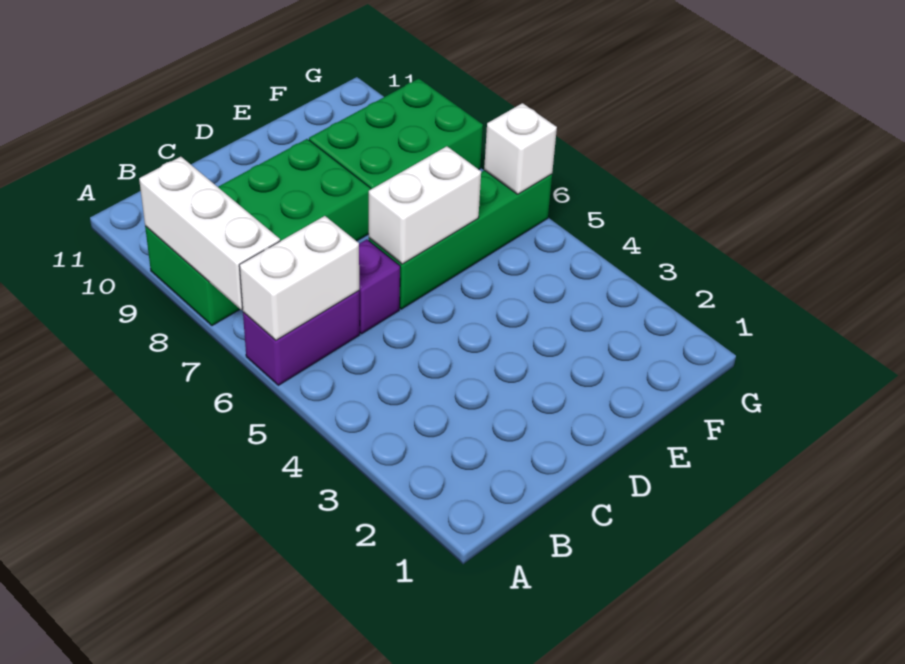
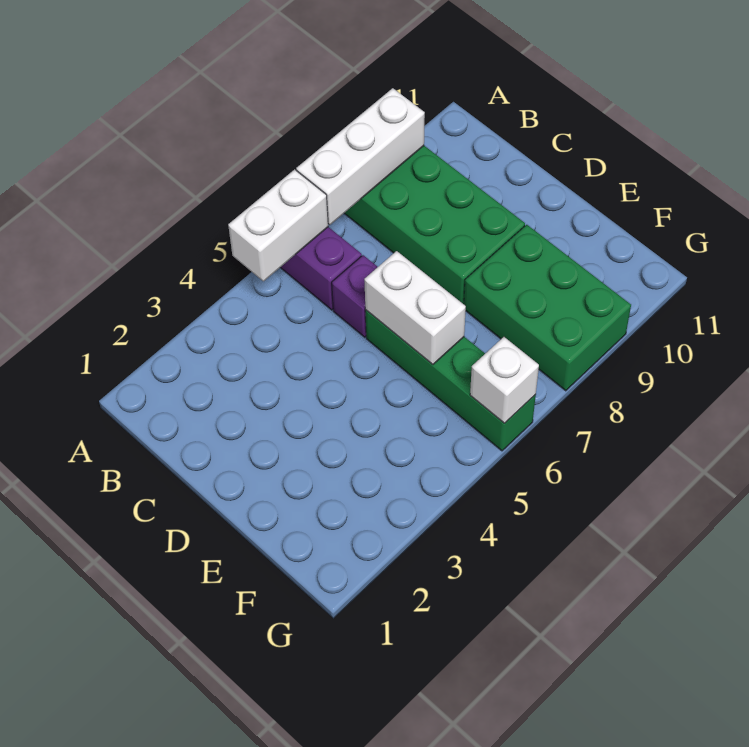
white 1x2 brick [239,216,359,340] -> white 1x2 brick turned to [228,169,328,281]

